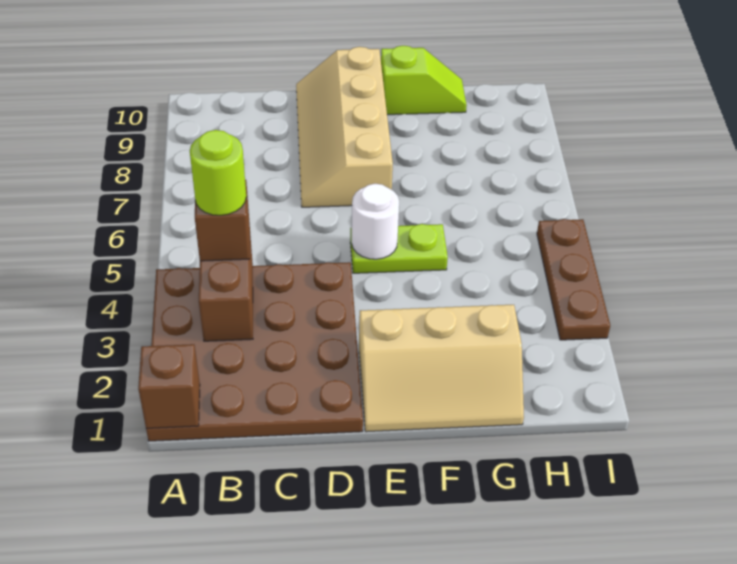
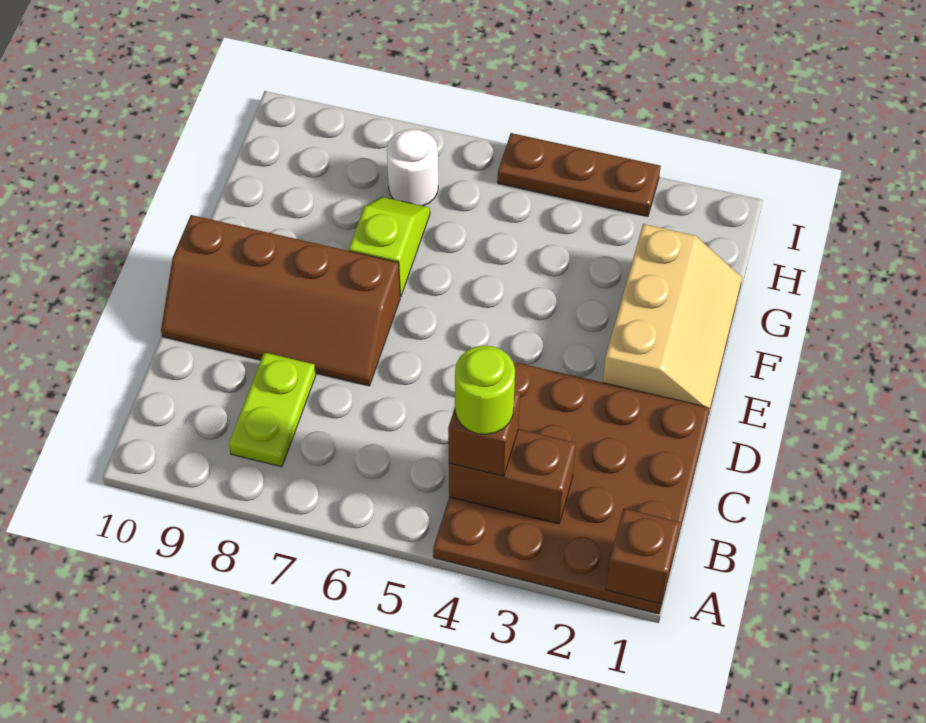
tan 2x4 slope [296,47,393,207] -> brown 2x4 slope [161,215,400,386]
lime 1x2 plate [350,224,448,273] -> lime 1x2 plate moved to [229,352,316,467]
white 1x1 round brick [352,184,399,259] -> white 1x1 round brick moved to [387,129,438,206]
lime 1x2 slope [381,46,467,115] -> lime 1x2 slope moved to [349,197,430,297]

